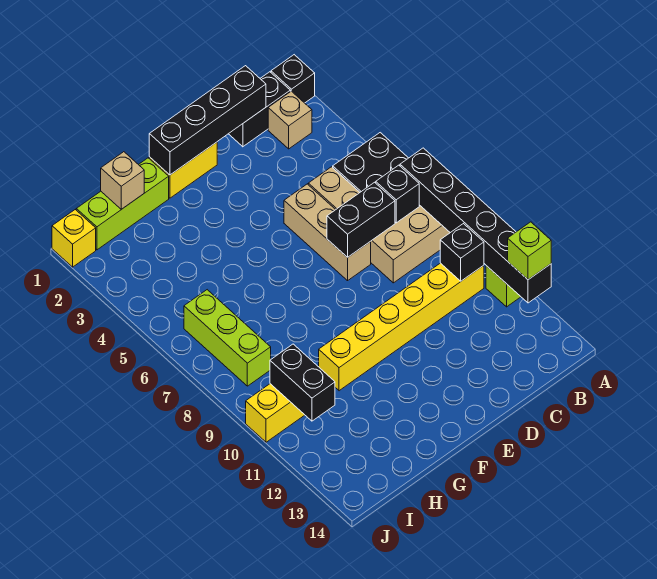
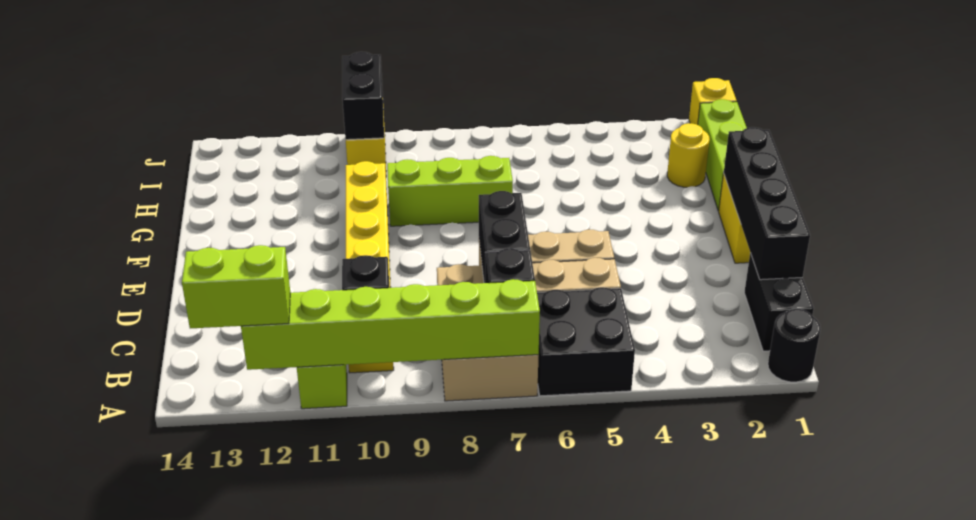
black 1x1 brick [271,55,315,103] -> black 1x1 round brick [768,309,821,382]
black 1x6 brick [400,148,551,303] -> lime 1x6 brick [241,279,540,370]
lime 1x1 brick [508,222,551,280] -> lime 1x2 brick [182,245,290,328]
tan 1x1 brick [268,91,312,149] -> none
tan 1x1 brick [101,152,144,209] -> none
none -> yellow 1x1 round brick [667,123,710,187]
lime 1x3 brick [184,290,271,386] -> lime 1x3 brick moved to [387,156,513,226]
black 1x2 brick [270,344,335,421] -> black 1x2 brick turned to [342,52,384,140]

